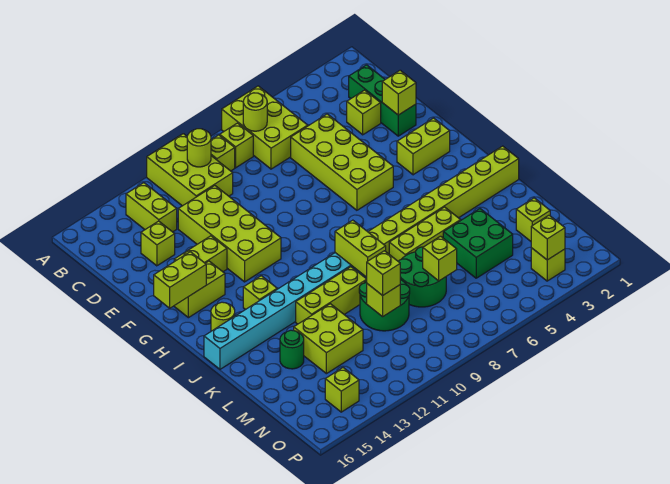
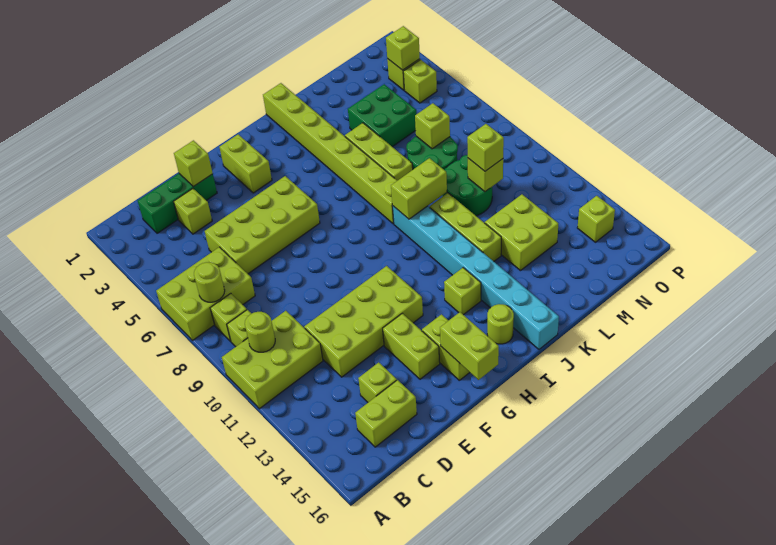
lime 1x2 brick [126,183,177,232] -> lime 1x2 brick moved to [355,380,417,447]
green 1x1 round brick [280,330,304,369] -> none
lime 1x1 brick [516,198,550,241] -> lime 1x1 brick moved to [403,60,437,103]

